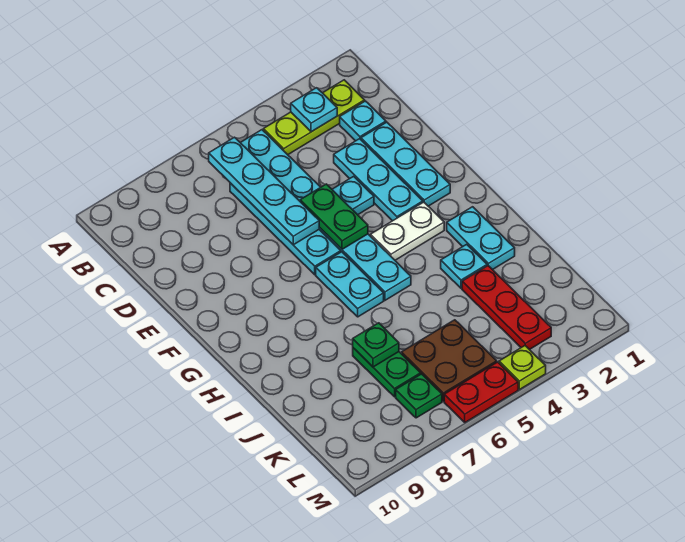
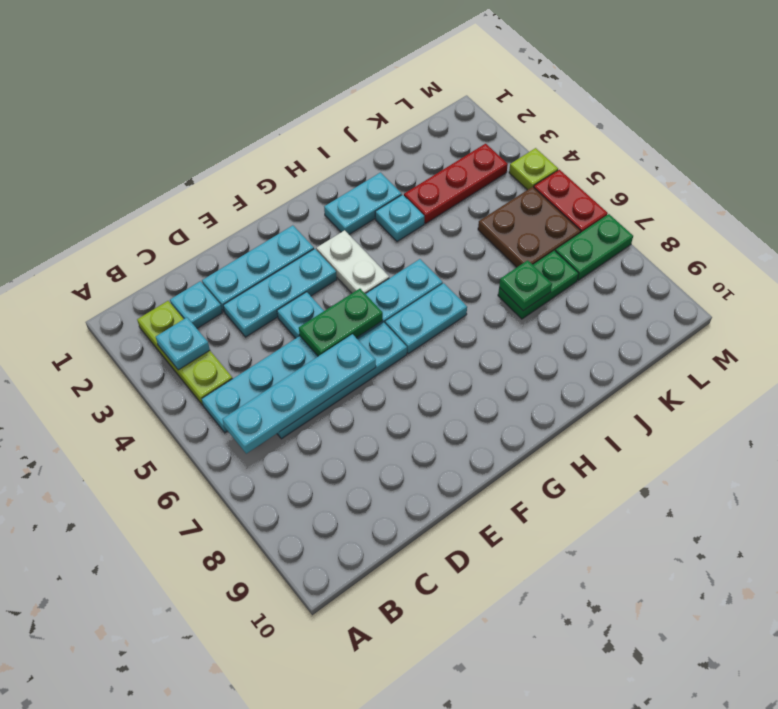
green 1x1 plate [396,374,442,418] -> green 1x2 plate [556,214,633,280]

